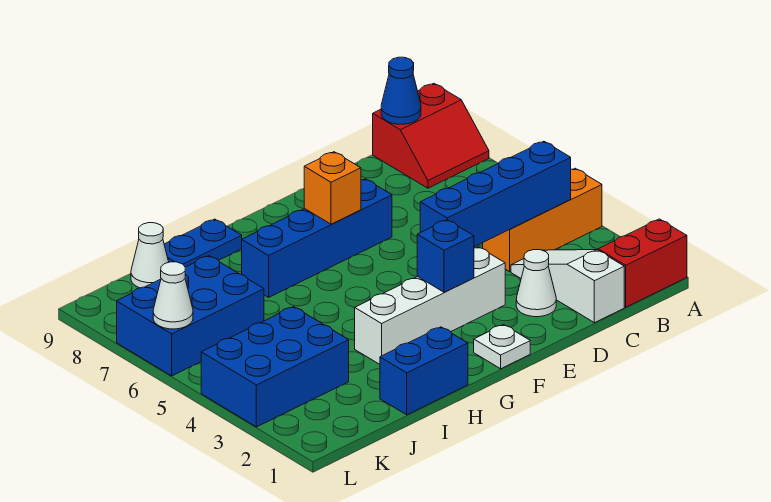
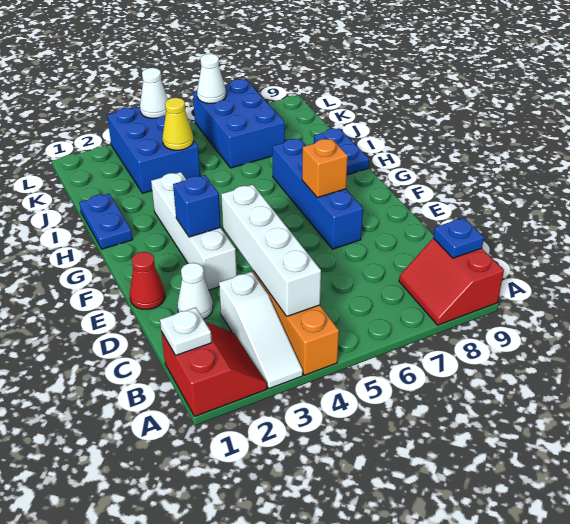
blue 1x4 brick [420,141,571,247] -> white 1x4 brick [221,185,321,316]
blue 1x1 cone [381,57,421,124] -> blue 1x1 plate [433,218,484,258]
white 1x3 slope [511,250,624,323] -> white 1x3 slope turned to [219,271,303,389]
none -> red 1x1 cone [130,252,165,309]
white 1x1 plate [474,325,530,369] -> white 1x1 plate moved to [160,307,212,356]
blue 1x2 brick [380,327,468,415] -> blue 1x2 plate [79,194,133,249]
none -> yellow 1x1 cone [162,98,193,150]
white 1x1 cone [131,223,169,288] -> white 1x1 cone moved to [140,68,168,118]

